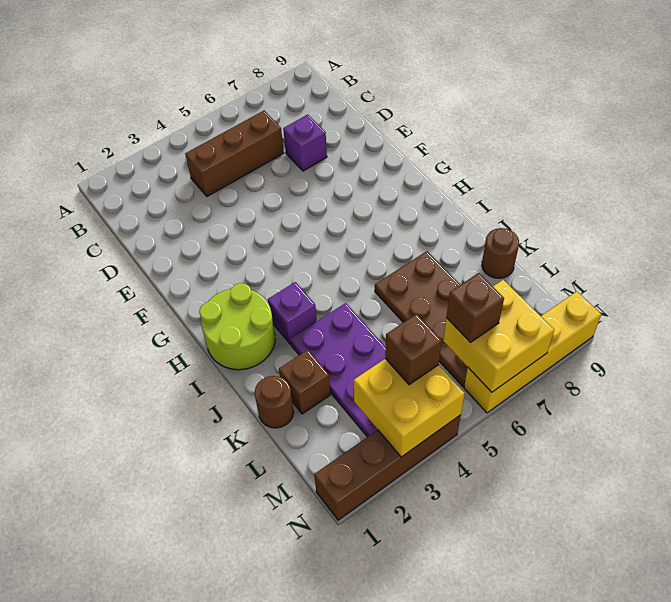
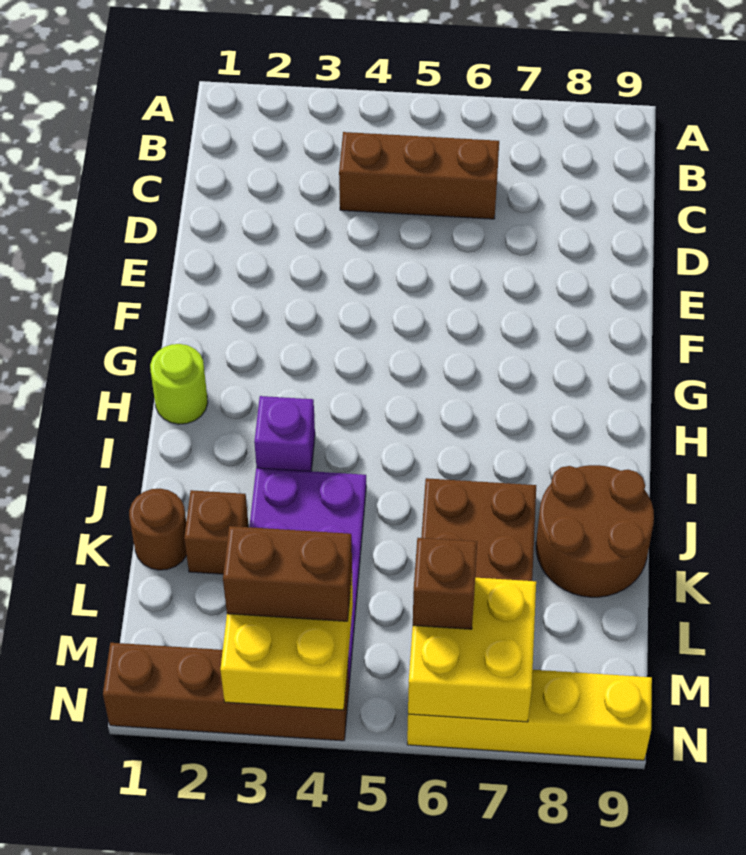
purple 1x1 brick [283,115,327,171] -> none
lime 2x2 round brick [199,283,275,370] -> lime 1x1 round brick [150,344,208,424]
brown 1x1 round brick [482,228,519,278] -> brown 2x2 round brick [536,465,654,597]
brown 1x1 brick [385,314,442,385] -> brown 1x2 brick [223,526,352,621]

